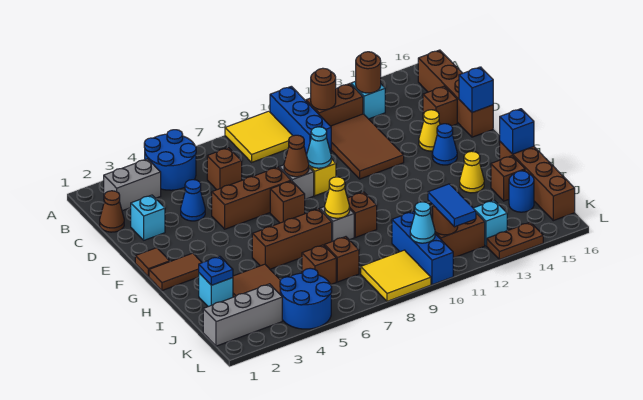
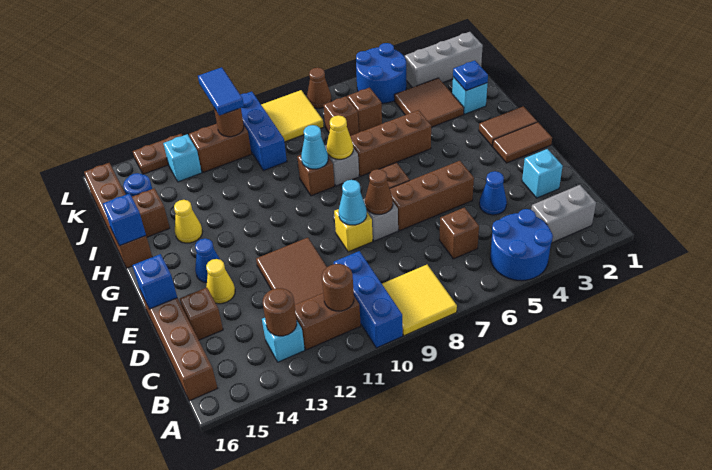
brown 1x1 cone [100,191,124,232] -> brown 1x1 cone moved to [307,68,331,108]
brown 1x1 tile [135,248,170,277] -> brown 1x2 tile [493,122,552,163]
cyan 1x1 cone [410,202,435,243] -> cyan 1x1 cone moved to [301,125,328,169]

